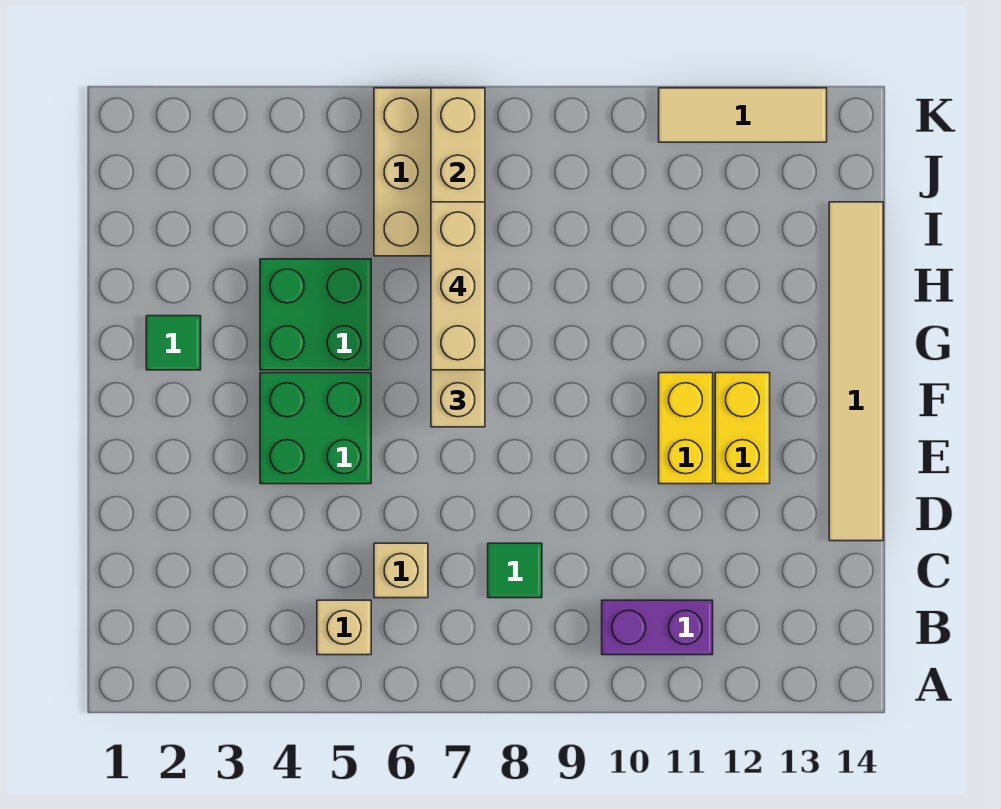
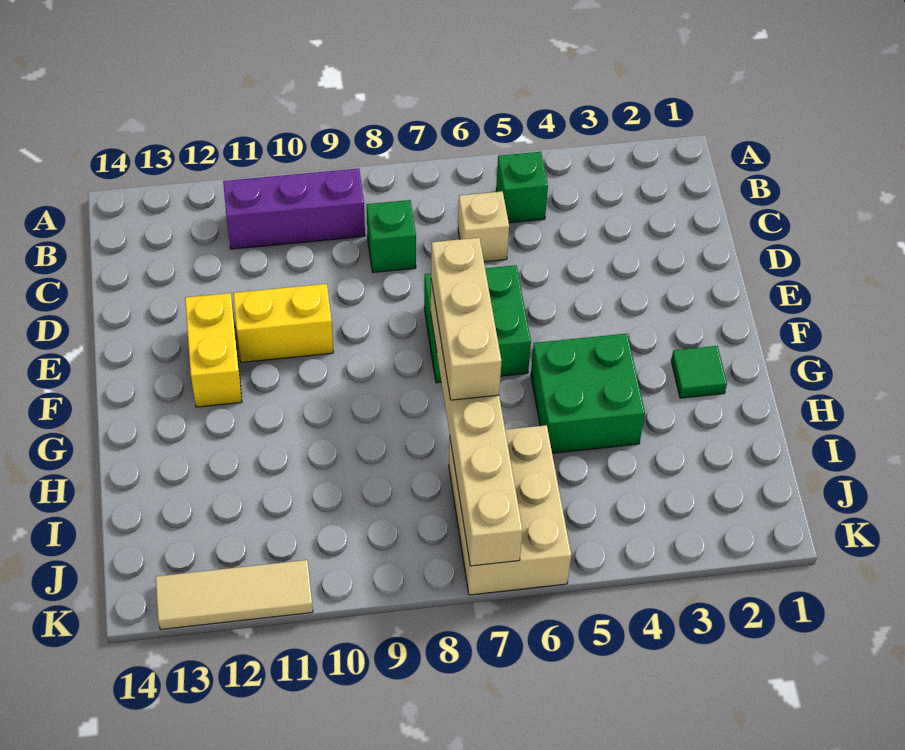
tan 1x1 brick [317,600,371,655] -> green 1x1 brick [496,152,548,223]
purple 1x2 brick [602,600,713,655] -> purple 1x3 brick [223,168,365,249]
green 1x1 tile [488,543,542,598] -> green 1x1 brick [367,200,416,273]
tan 1x6 tile [829,202,883,541] -> none
green 2x2 brick [260,373,371,484] -> green 2x2 brick moved to [424,265,531,383]
yellow 1x2 brick [659,373,713,484] -> yellow 1x2 brick turned to [233,284,333,362]
tan 1x3 brick [431,202,485,370] -> none

